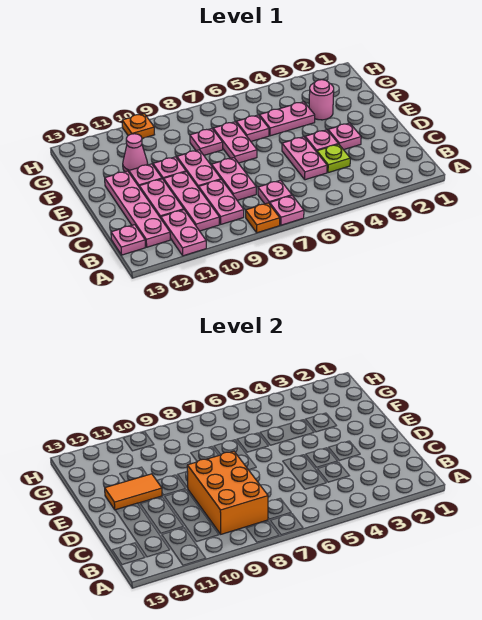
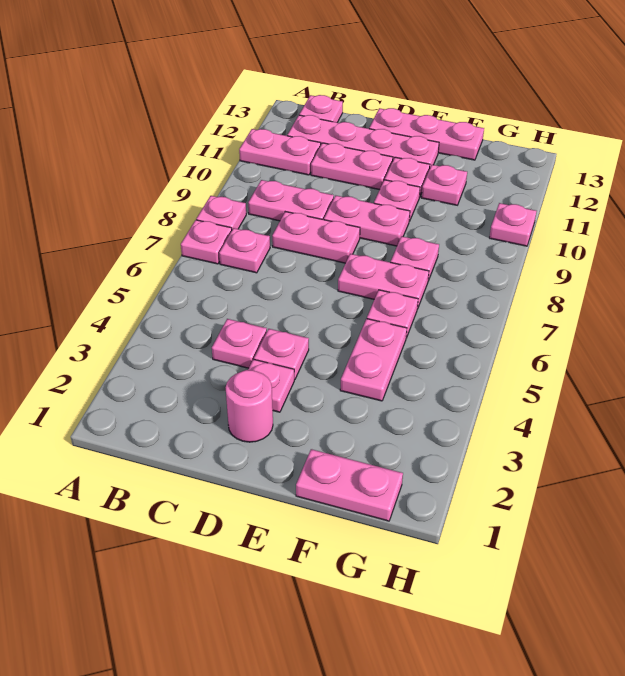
orange 1x1 plate [246,203,280,233] -> pink 1x1 plate [196,196,246,229]
orange 2x3 brick [187,451,268,534] -> none
pink 1x3 plate [164,172,219,231] -> pink 1x3 plate moved to [369,108,484,160]
lime 1x1 plate [317,144,350,173] -> pink 1x1 plate [212,319,267,368]
pink 1x2 plate [282,137,327,180] -> pink 1x2 plate moved to [296,449,403,521]
orange 1x2 tile [105,474,162,510] -> none
pink 1x1 round brick [309,80,334,120] -> pink 1x1 round brick moved to [225,370,273,442]
pink 1x1 cone [123,134,148,172] -> pink 1x1 plate [422,165,467,205]
orange 1x1 plate [122,114,155,138] -> pink 1x1 plate [489,203,536,246]

